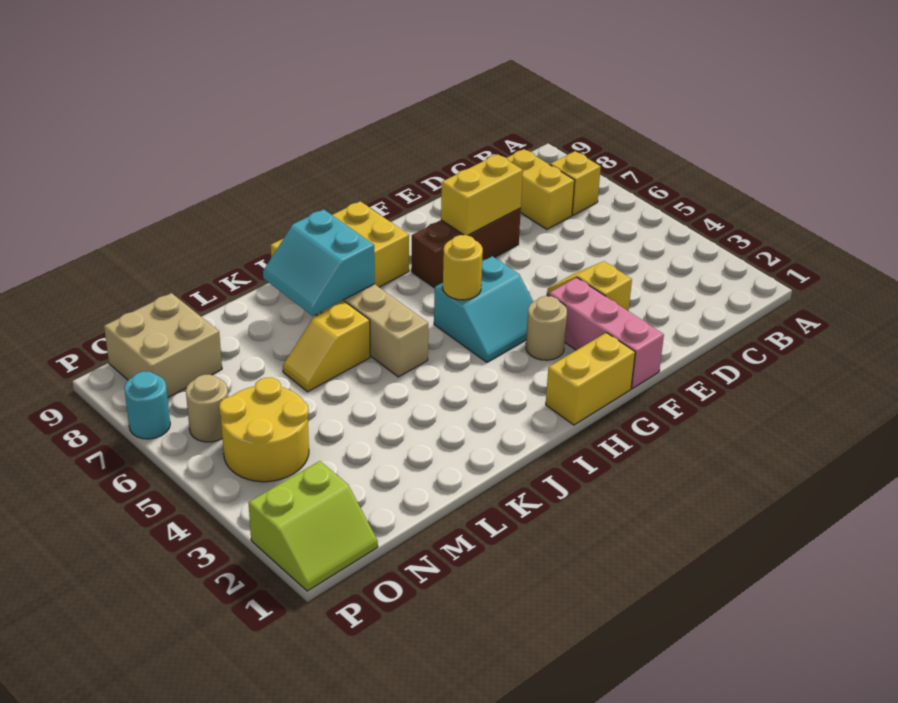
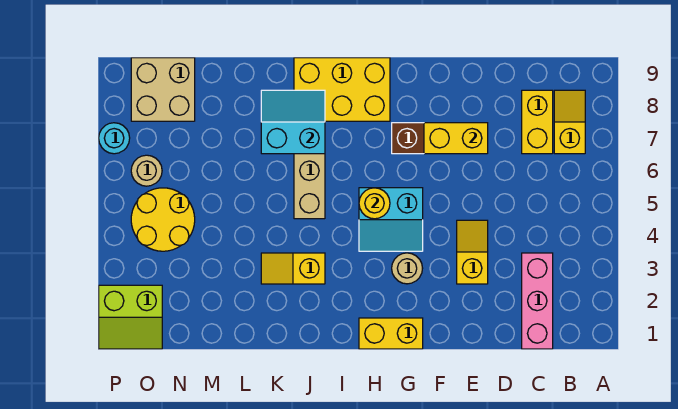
pink 1x3 brick [549,277,664,389] -> pink 1x3 brick moved to [522,253,553,349]
cyan 2x2 slope [263,209,375,316] -> cyan 2x2 slope turned to [261,90,325,154]
yellow 1x2 slope [283,302,370,392] -> yellow 1x2 slope moved to [261,253,325,284]

